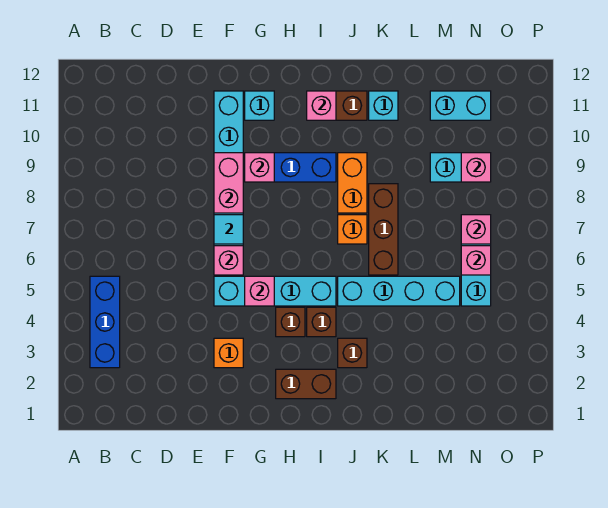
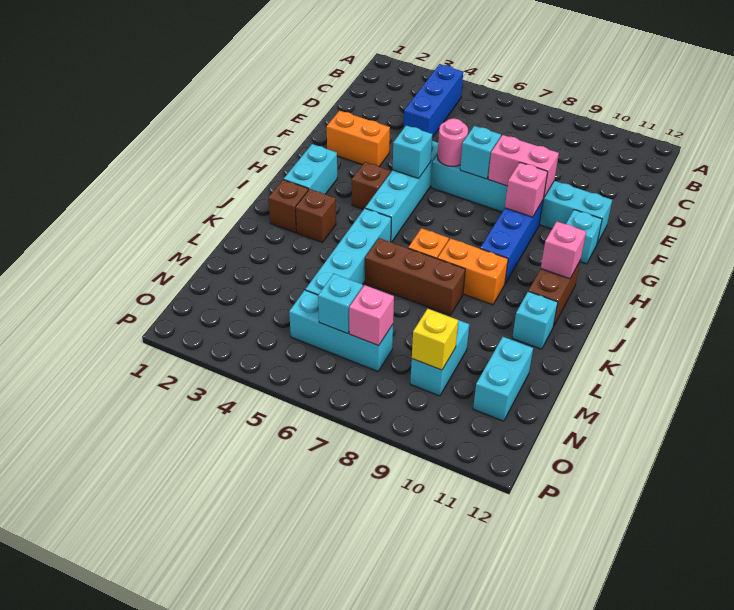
blue 1x3 brick [90,276,120,368] -> blue 1x3 brick turned to [404,64,463,138]
orange 1x1 brick [214,338,243,368] -> orange 1x2 brick [327,111,390,166]
pink 1x1 brick [214,246,243,275] -> pink 1x1 round brick [437,118,468,166]
cyan 1x1 tile [214,215,243,244] -> cyan 1x1 brick [460,126,501,179]
pink 1x1 brick [245,276,274,306] -> cyan 1x1 brick [393,125,432,179]
brown 1x2 brick [276,369,336,399] -> cyan 1x2 brick [284,144,337,194]
brown 1x1 brick [307,307,336,337] -> brown 1x1 brick moved to [268,180,308,233]
pink 1x1 brick [461,246,491,275] -> cyan 1x1 brick [318,274,363,334]
pink 1x1 brick [461,153,491,182] -> yellow 1x1 brick [412,309,458,370]

